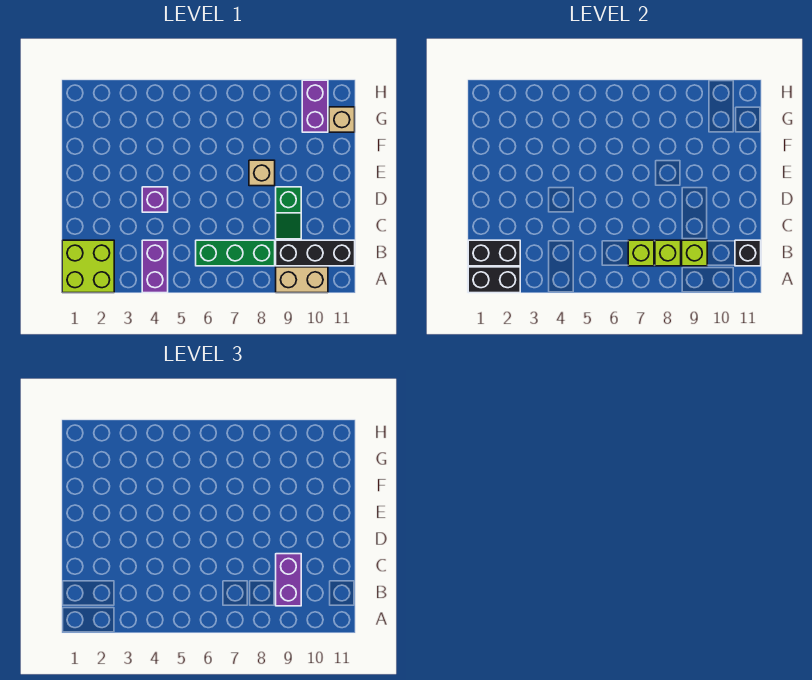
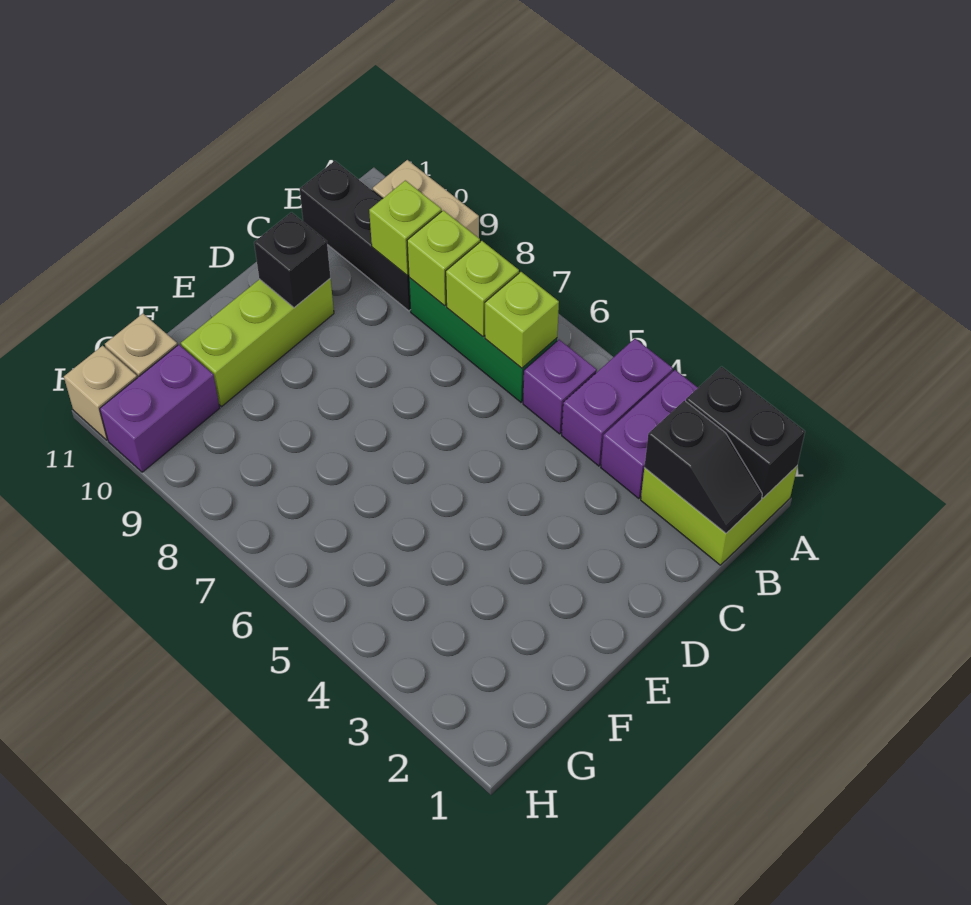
black 1x2 brick [468,240,520,266] -> black 1x2 slope [644,401,762,533]
none -> lime 1x1 brick [485,272,559,368]
purple 1x2 brick [276,554,301,606] -> purple 1x2 brick moved to [601,370,698,498]
black 1x1 brick [735,240,761,266] -> black 1x1 brick moved to [254,212,330,308]
green 1x2 slope [276,187,301,239] -> none
purple 1x1 brick [142,187,168,212] -> purple 1x1 brick moved to [523,340,597,434]
none -> lime 1x3 brick [181,279,334,406]
tan 1x1 brick [249,160,275,186] -> tan 1x1 brick moved to [64,346,137,440]

